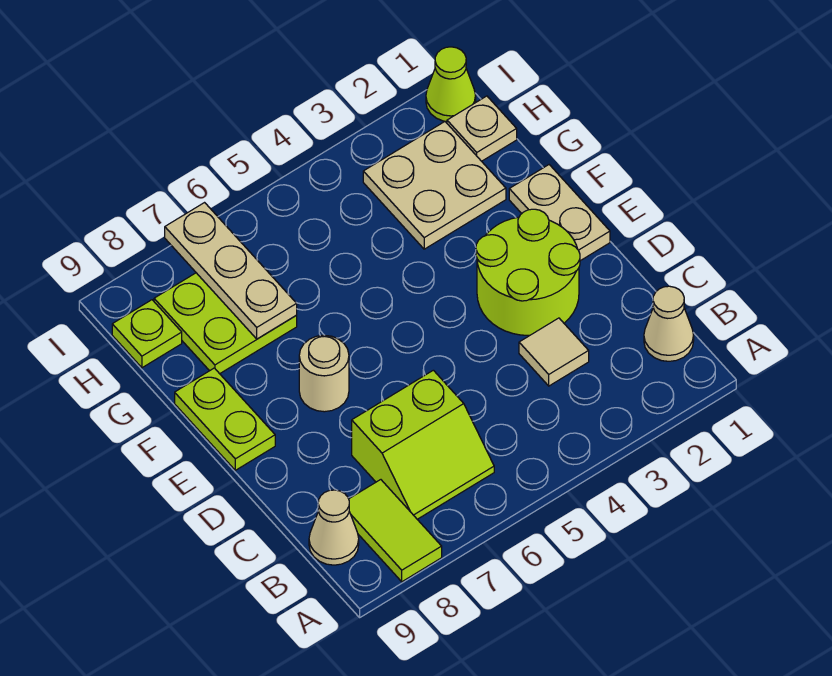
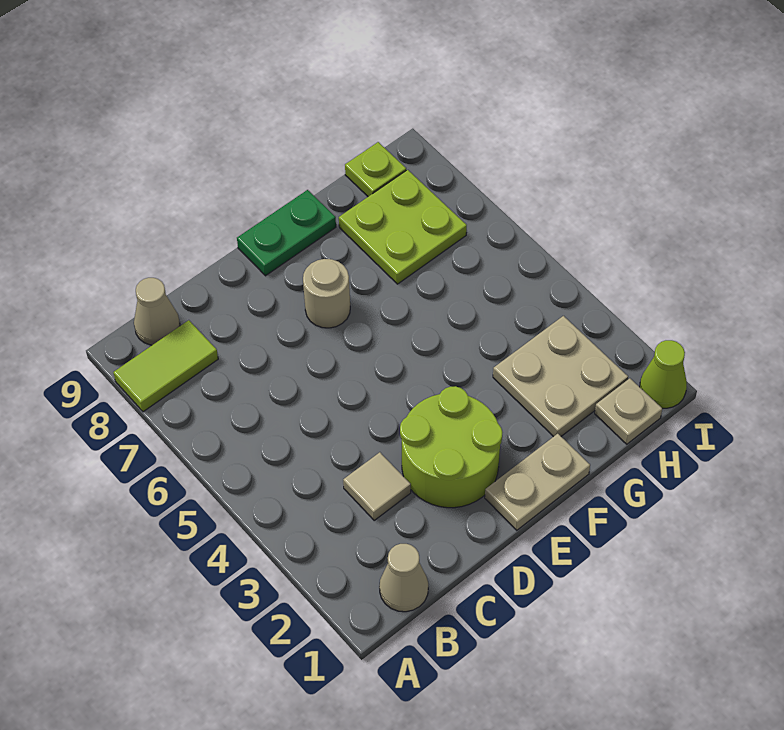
lime 2x2 slope [352,370,494,519] -> none
lime 1x2 plate [175,368,275,470] -> green 1x2 plate [237,190,336,276]
tan 1x3 plate [165,203,297,339] -> none

